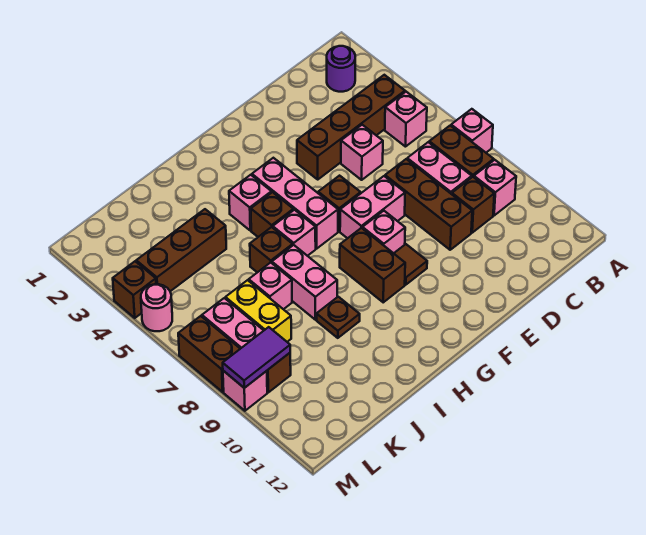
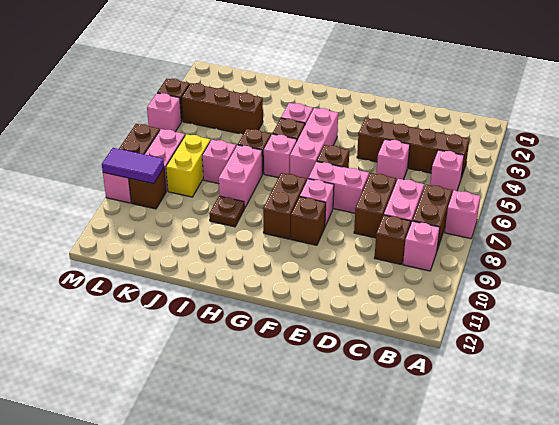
purple 1x1 round brick [327,46,355,92] -> none
brown 1x3 brick [385,159,472,250] -> brown 1x2 brick [354,173,396,238]
brown 1x1 tile [394,244,427,285] -> brown 1x1 brick [291,197,326,245]
pink 1x1 round brick [141,284,172,331] -> pink 1x1 brick [147,93,181,132]

